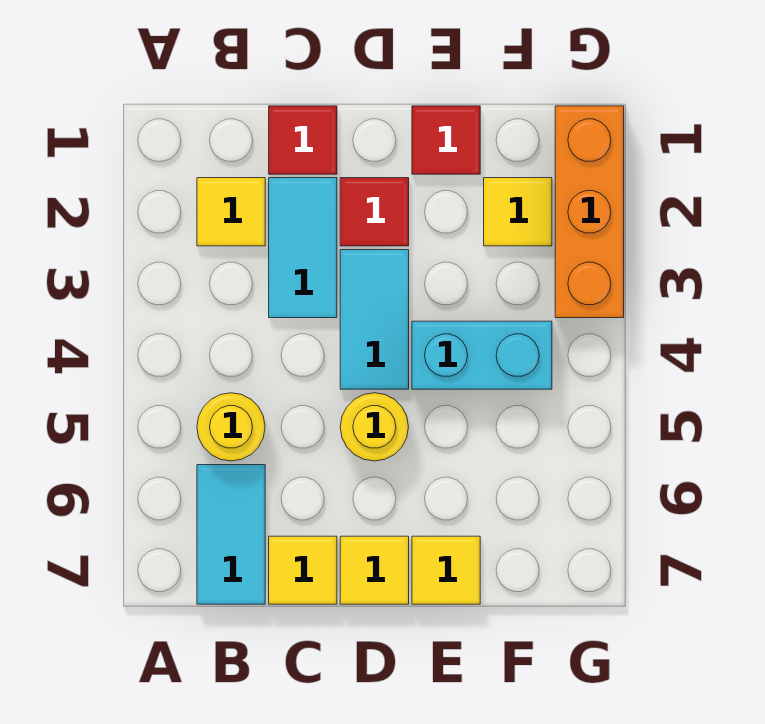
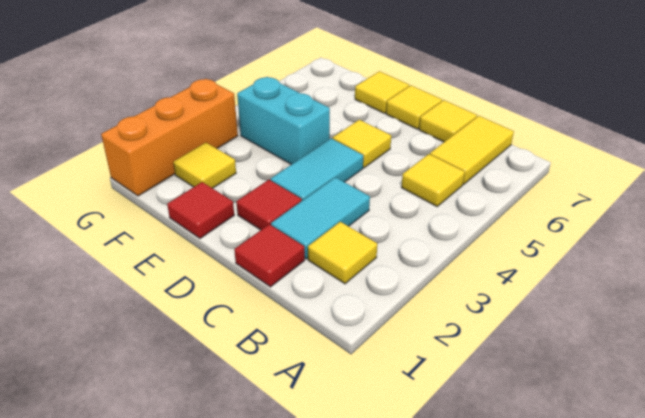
yellow 1x1 round brick [197,393,265,461] -> yellow 1x1 tile [401,154,465,206]
cyan 1x2 tile [197,465,265,604] -> yellow 1x2 tile [430,116,514,184]
yellow 1x1 round brick [340,393,408,461] -> yellow 1x1 tile [332,120,391,168]

